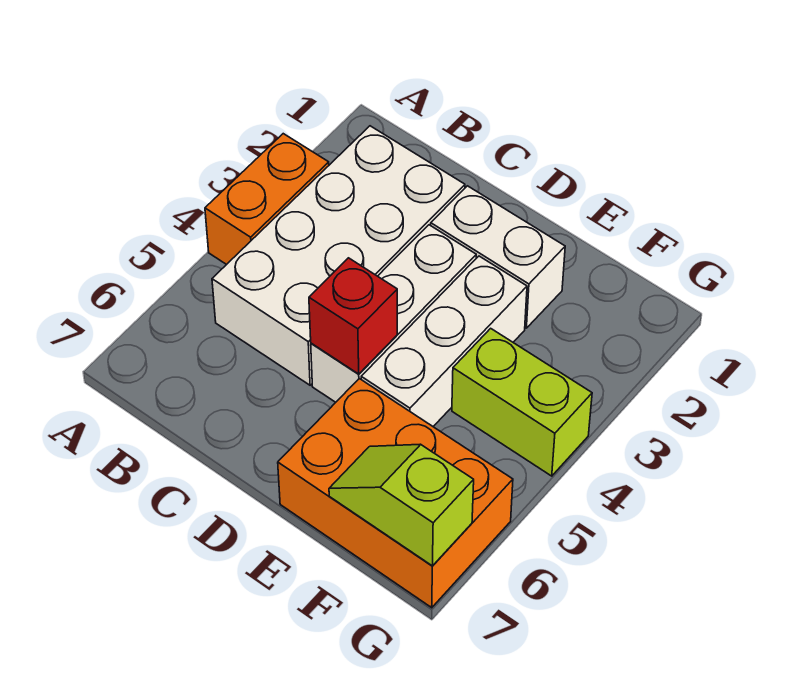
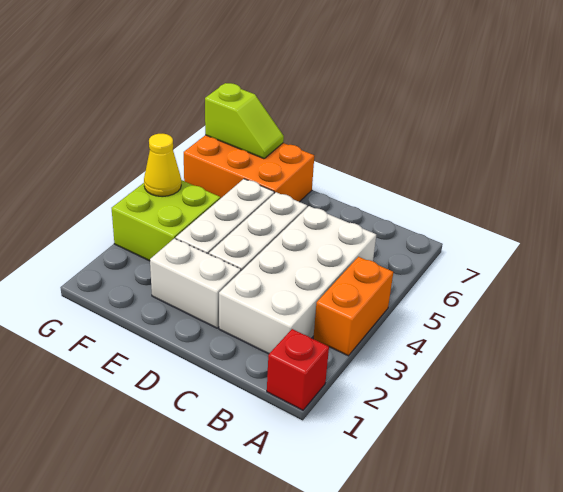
red 1x1 brick [309,258,397,374] -> red 1x1 brick moved to [267,329,329,410]
lime 1x2 brick [452,328,592,476] -> lime 2x2 brick [112,180,220,261]
none -> yellow 1x1 cone [144,134,181,197]

